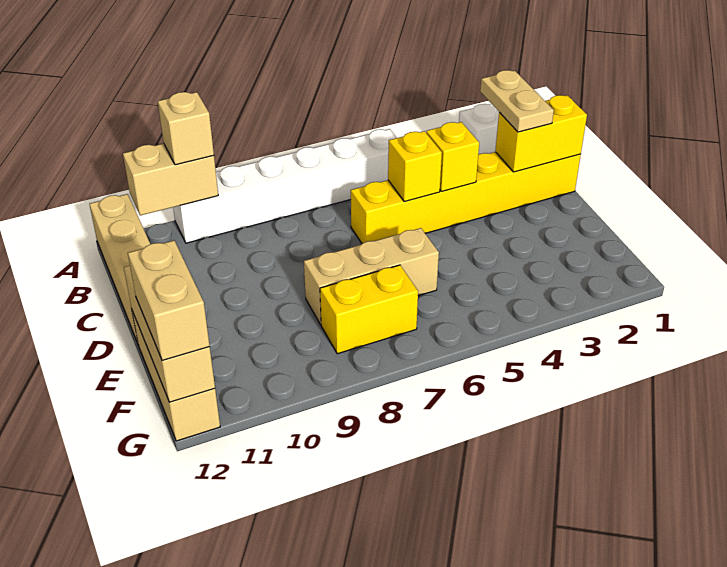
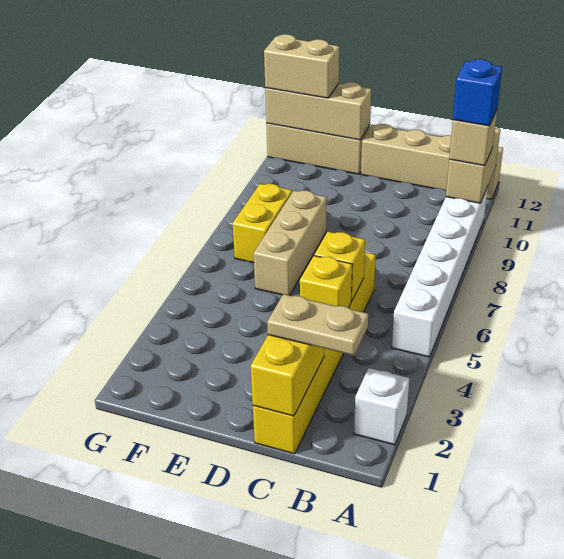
none -> blue 1x1 brick [453,59,502,126]

